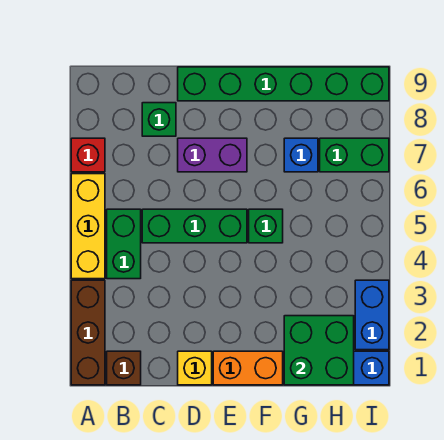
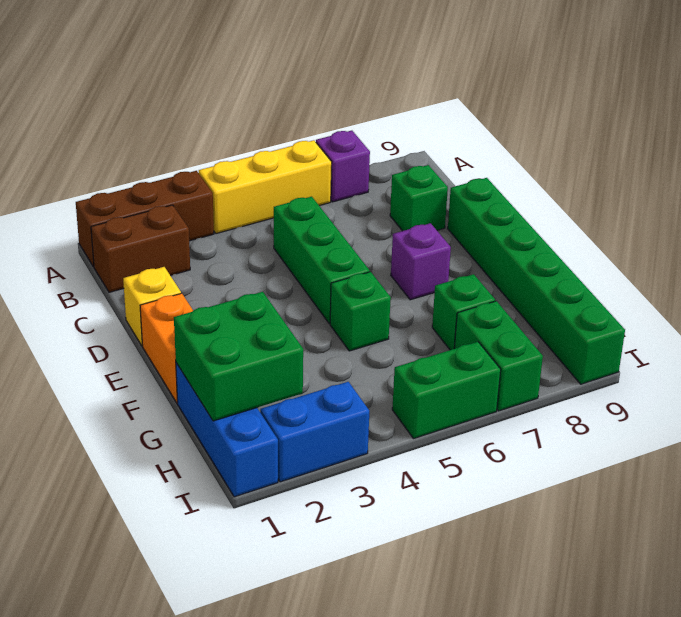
red 1x1 brick [71,138,105,172] -> purple 1x1 brick [316,131,370,202]
brown 1x1 brick [107,351,141,385] -> brown 1x2 brick [91,205,190,292]
green 1x2 brick [107,209,141,279] -> green 1x2 brick moved to [392,342,501,438]
purple 1x2 brick [178,138,247,172] -> purple 1x1 brick [391,223,451,300]
blue 1x1 brick [284,138,318,172] -> green 1x1 brick [432,274,495,350]

